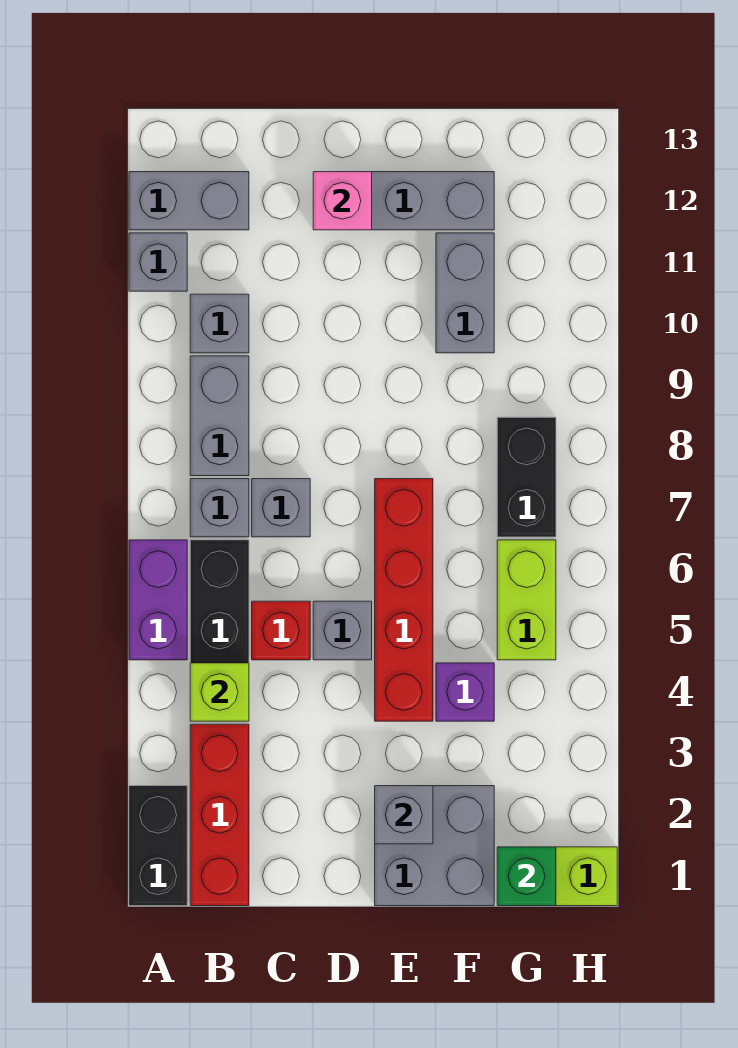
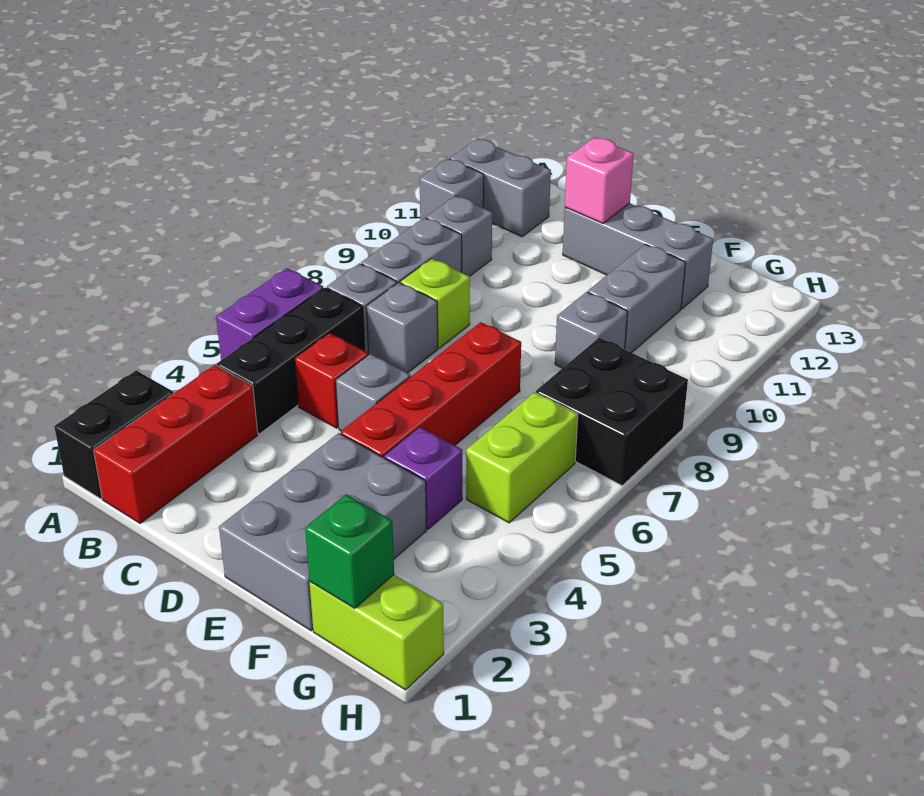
lime 1x1 brick [190,663,249,721] -> lime 1x1 brick moved to [400,259,470,348]
grey 2x2 brick [375,786,494,906] -> grey 2x3 brick [219,433,426,631]
grey 1x1 brick [375,786,433,844] -> grey 1x1 brick moved to [555,292,628,368]
black 1x2 brick [497,417,556,537] -> black 2x2 brick [536,338,688,486]

